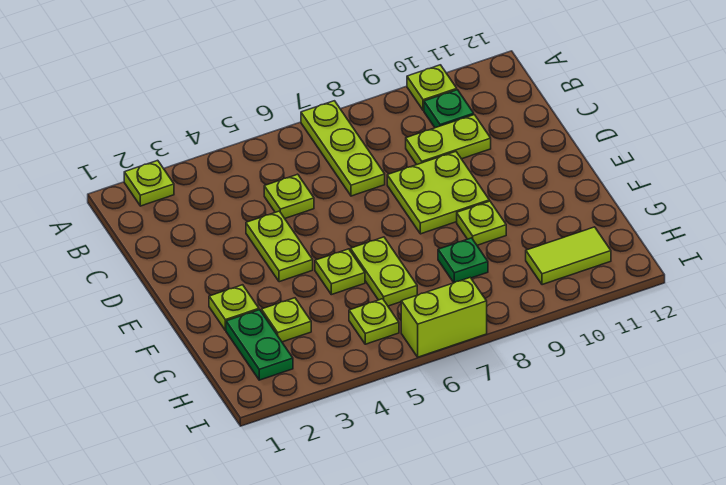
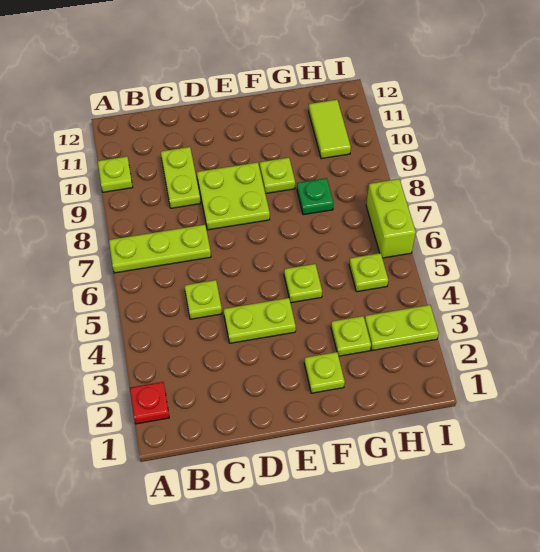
lime 1x1 plate [124,160,174,206] -> red 1x1 plate [130,382,169,424]
green 1x1 plate [424,90,474,128] -> none
lime 1x2 plate [350,237,417,306] -> lime 1x2 plate moved to [365,305,439,351]
green 1x2 plate [226,310,293,380] -> none

